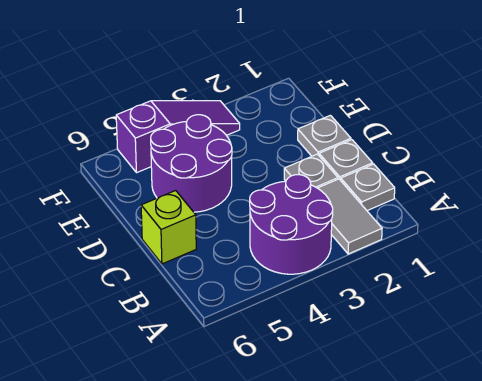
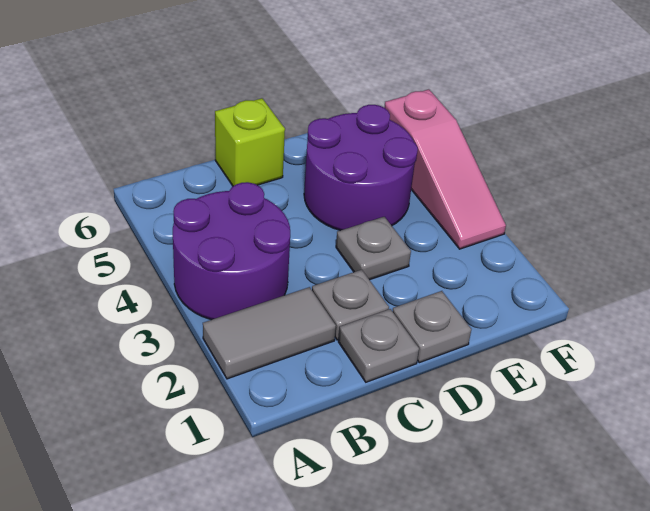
grey 1x1 plate [341,164,395,211] -> grey 1x1 plate moved to [336,217,411,280]
purple 1x3 slope [116,101,240,173] -> pink 1x3 slope [384,89,506,249]

